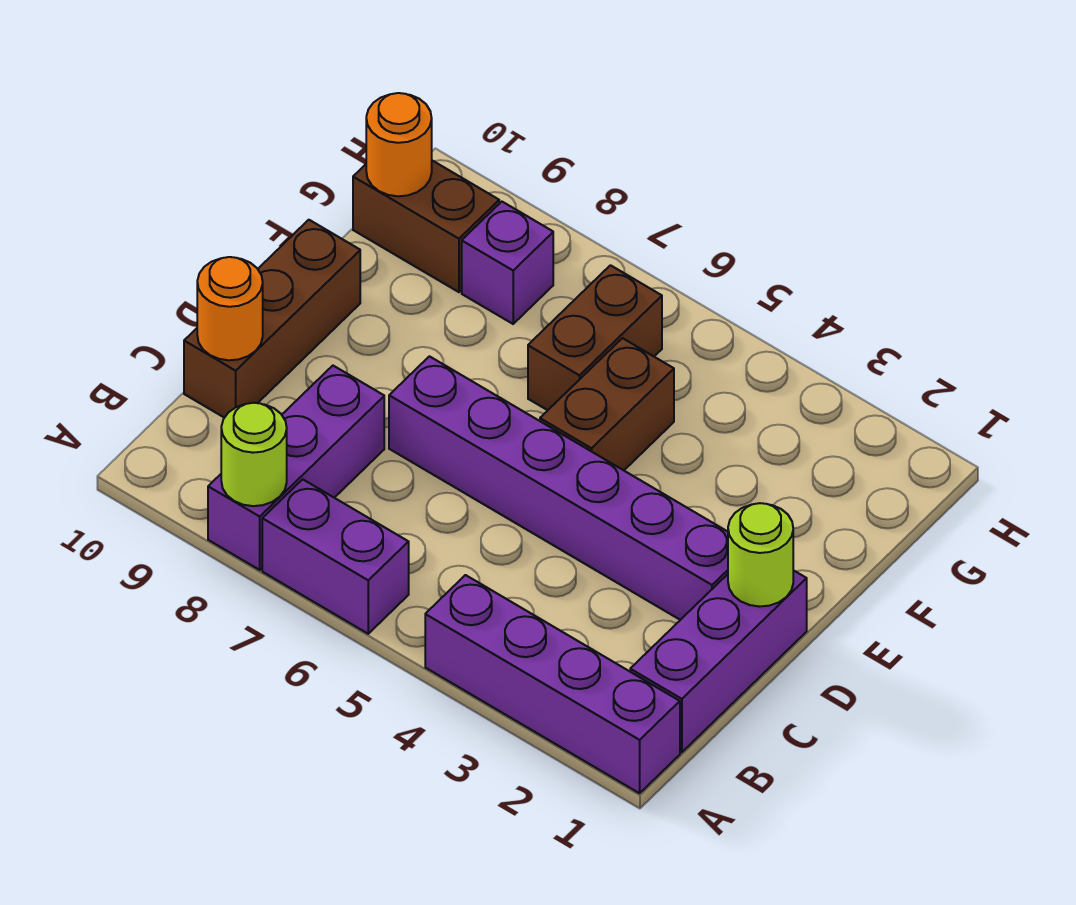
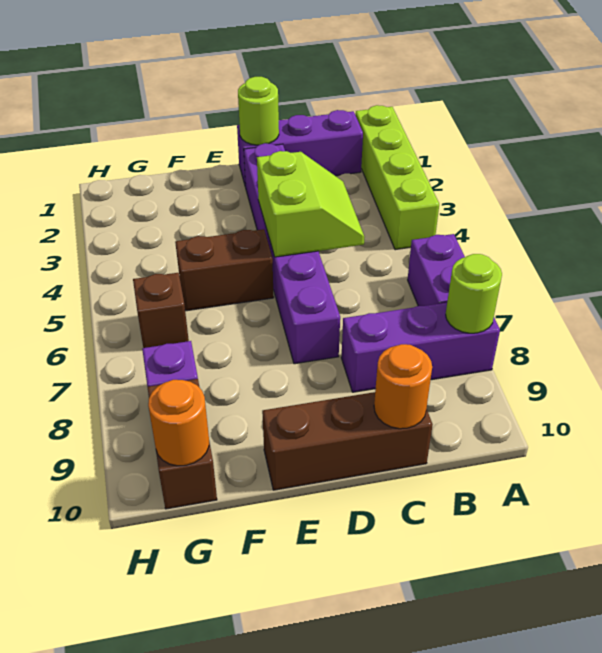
purple 1x4 brick [425,575,680,793] -> lime 1x4 brick [355,105,439,250]
none -> lime 2x2 slope [257,151,364,257]
brown 1x2 brick [528,265,662,410] -> brown 1x1 brick [133,273,189,348]

